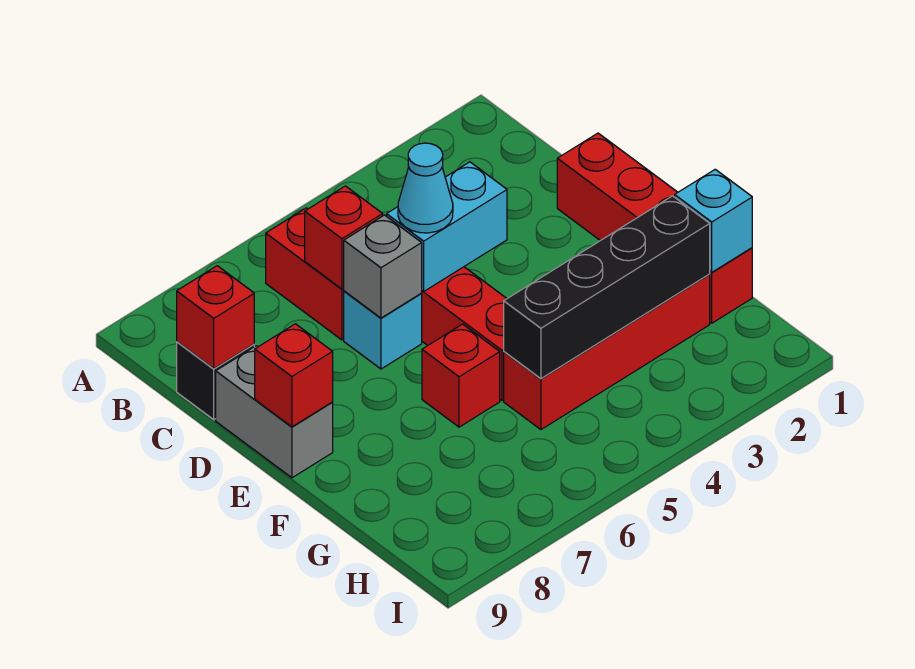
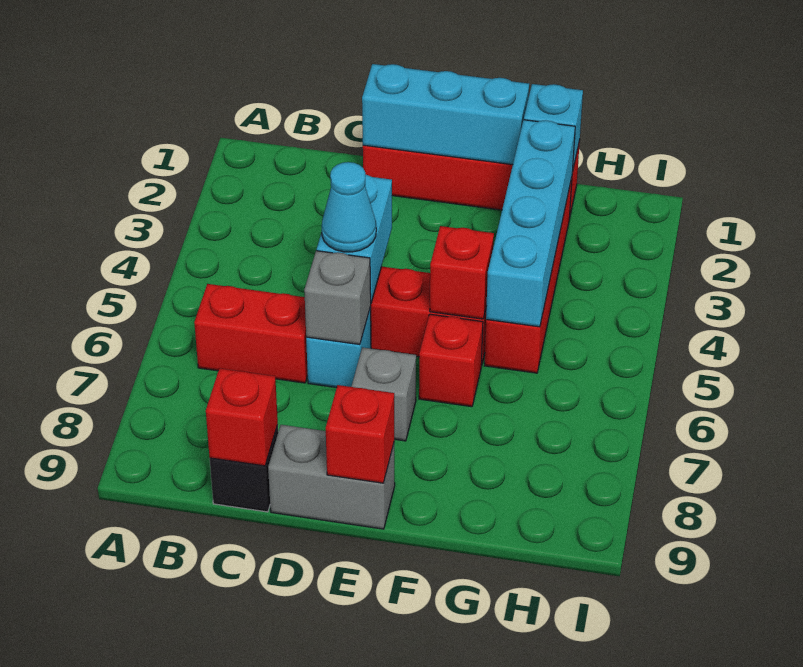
red 1x1 brick [305,186,383,289] -> red 1x1 brick moved to [430,226,494,319]
none -> cyan 1x3 brick [362,64,529,165]
none -> grey 1x1 brick [351,347,416,441]
black 1x4 brick [504,196,710,379] -> cyan 1x4 brick [486,120,575,327]

